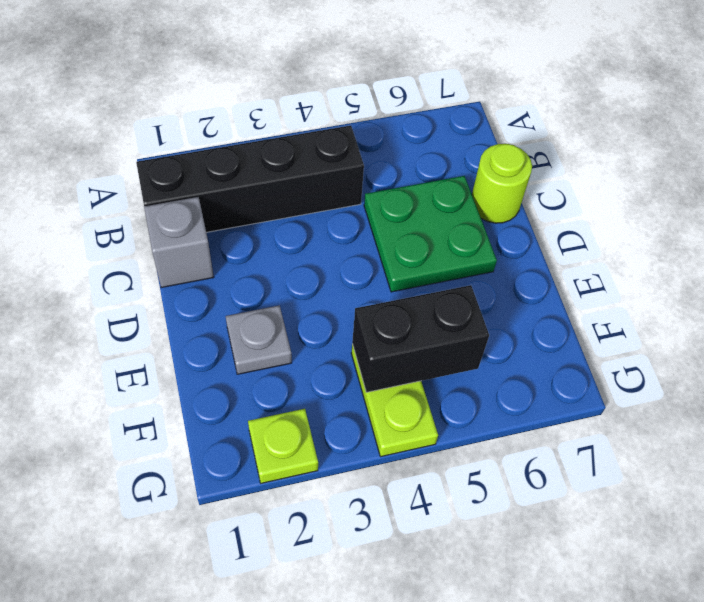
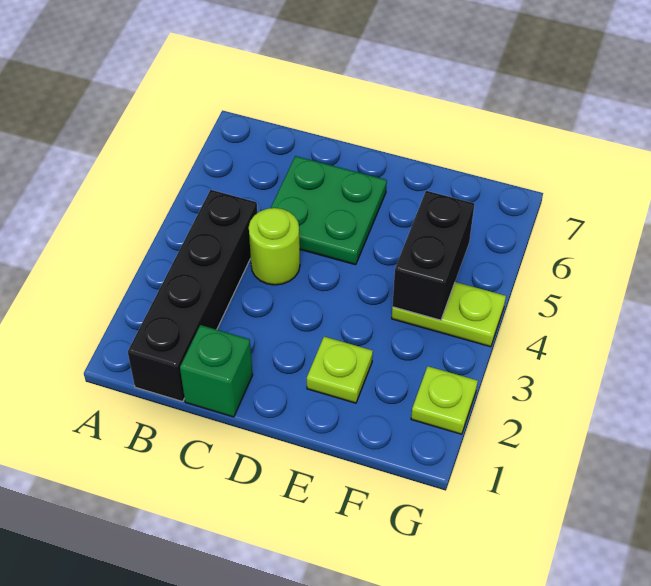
grey 1x1 brick [144,197,214,288] -> green 1x1 brick [180,325,253,417]
lime 1x1 round brick [472,144,532,223] -> lime 1x1 round brick moved to [249,208,300,285]
grey 1x1 plate [226,305,292,374] -> lime 1x1 plate [307,337,373,403]

